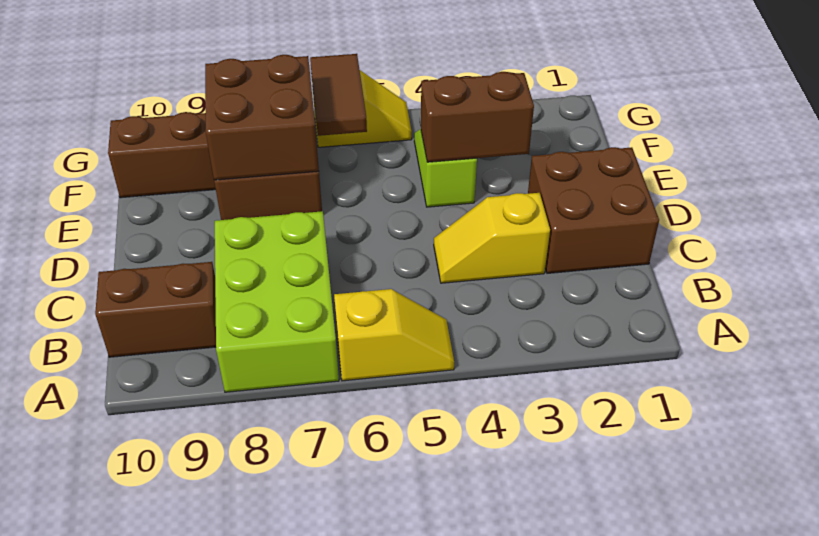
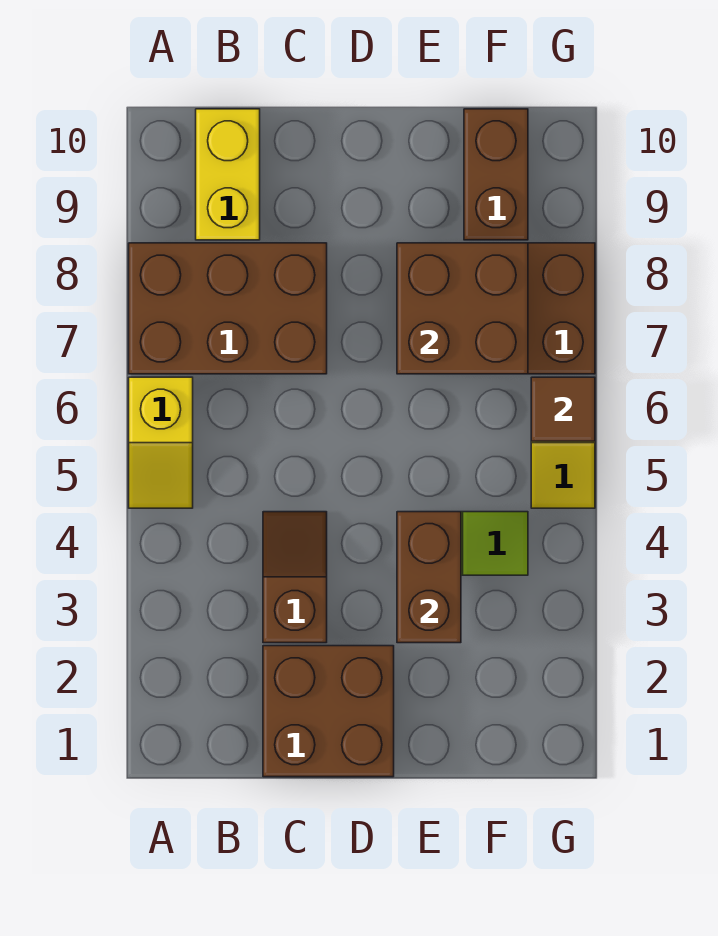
lime 2x3 brick [215,211,339,392] -> brown 2x3 brick [129,243,327,374]
brown 1x2 brick [95,262,216,357] -> yellow 1x2 brick [196,109,260,240]
yellow 1x2 slope [434,193,550,283] -> brown 1x2 slope [263,512,327,643]
brown 1x2 tile [310,54,367,136] -> brown 1x1 tile [531,377,595,441]

